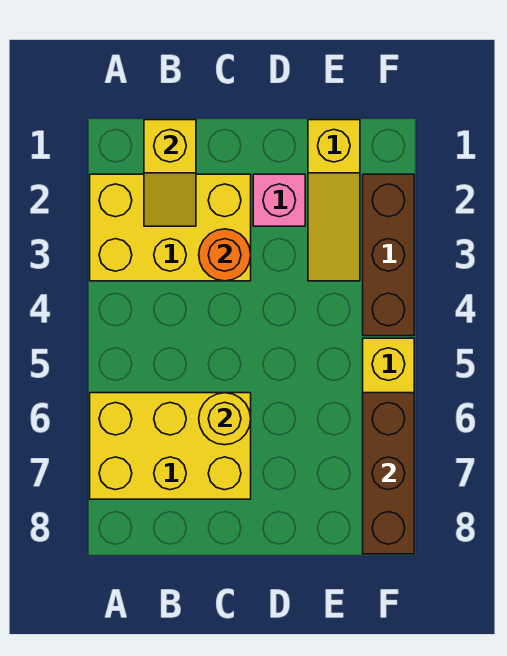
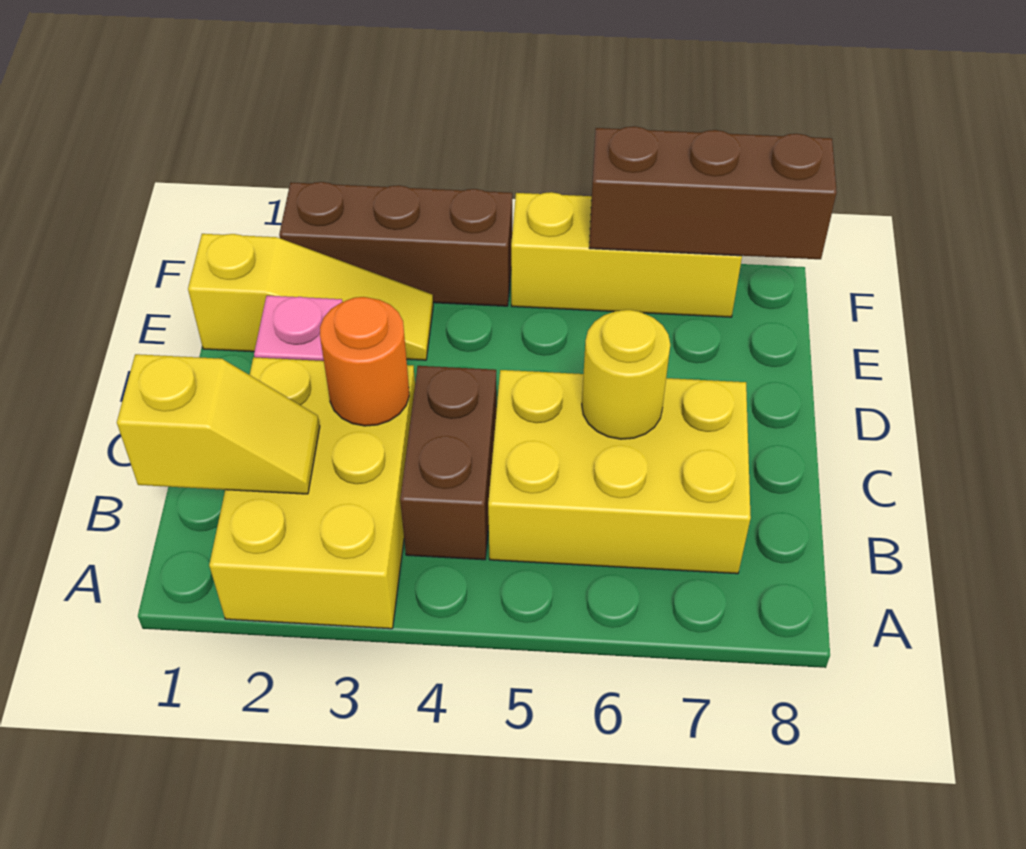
yellow 2x3 brick [90,393,251,499] -> yellow 2x3 brick turned to [488,370,751,574]
none -> brown 1x2 brick [400,366,497,560]

